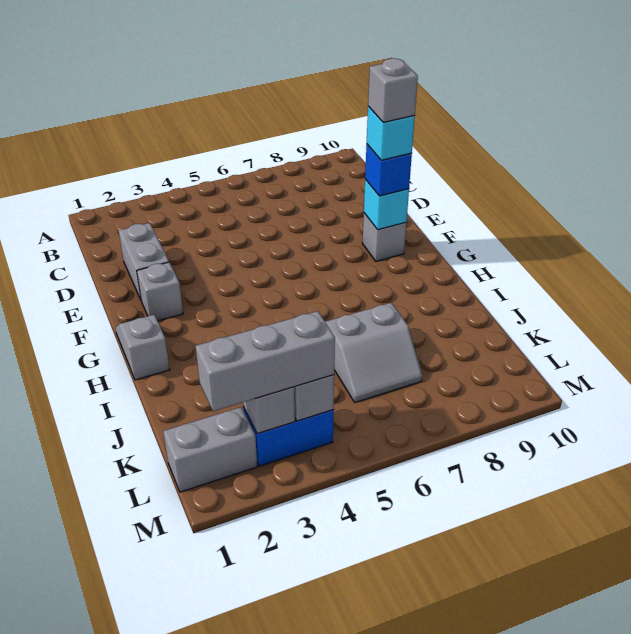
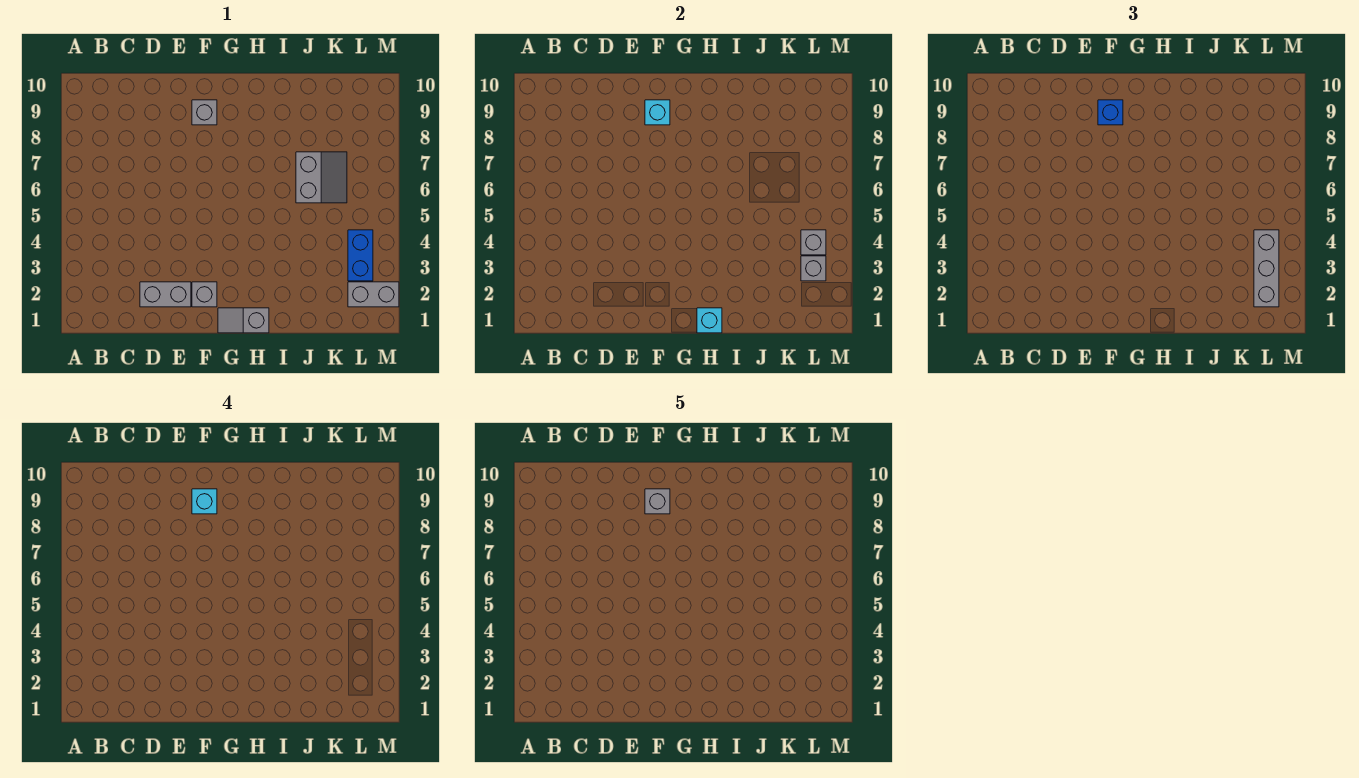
none -> cyan 1x1 brick [697,308,722,333]
grey 1x2 brick [163,407,257,492] -> grey 1x2 brick turned to [348,282,399,307]

